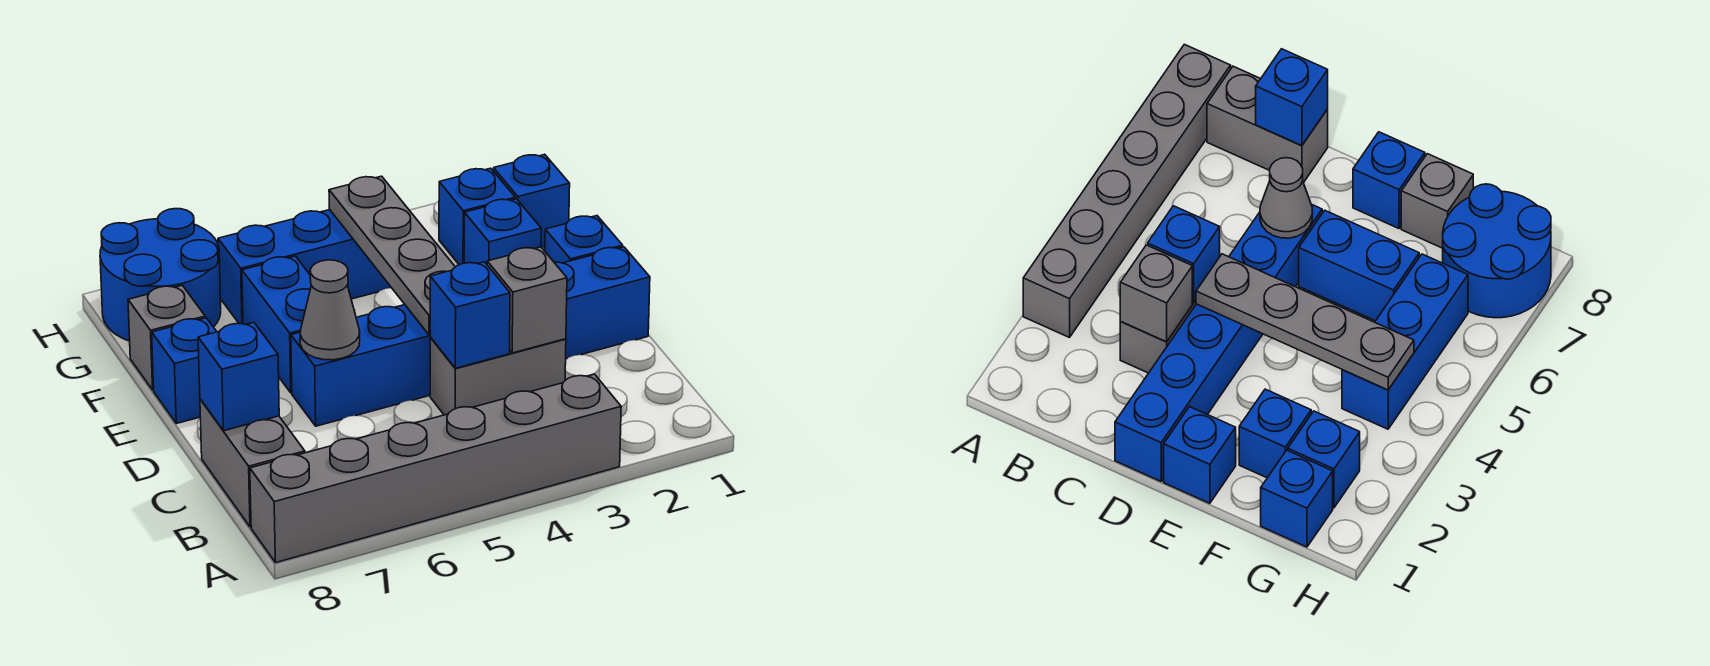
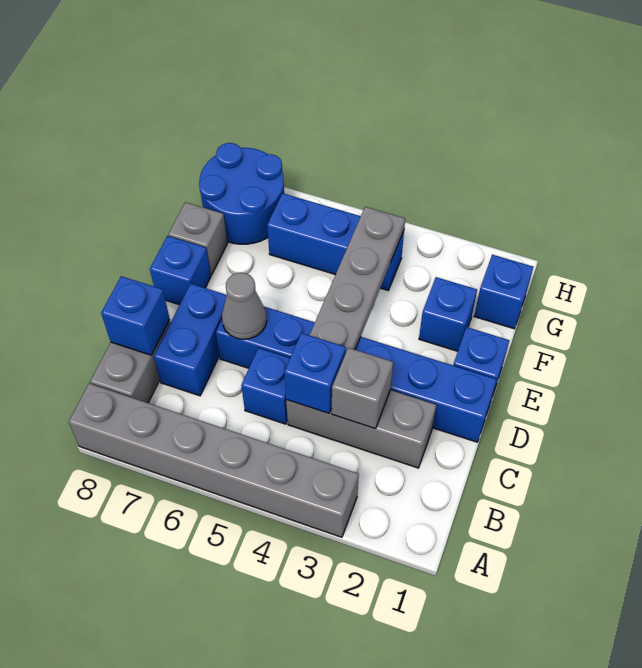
grey 1x2 brick [430,338,566,415] -> grey 1x3 brick [286,390,436,468]
blue 1x2 brick [242,256,311,393] -> blue 1x2 brick moved to [154,284,227,396]
blue 1x1 brick [439,168,515,265] -> blue 1x1 brick moved to [241,348,290,424]

